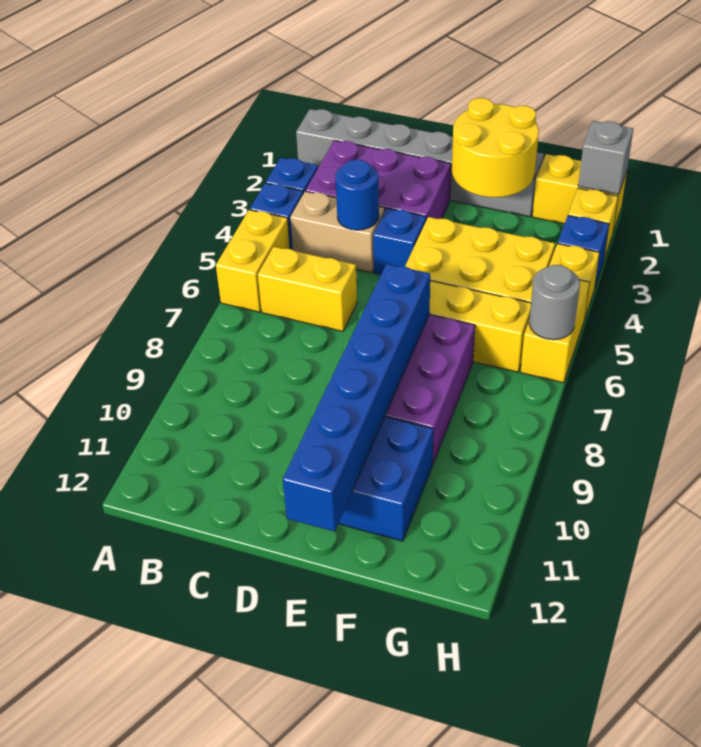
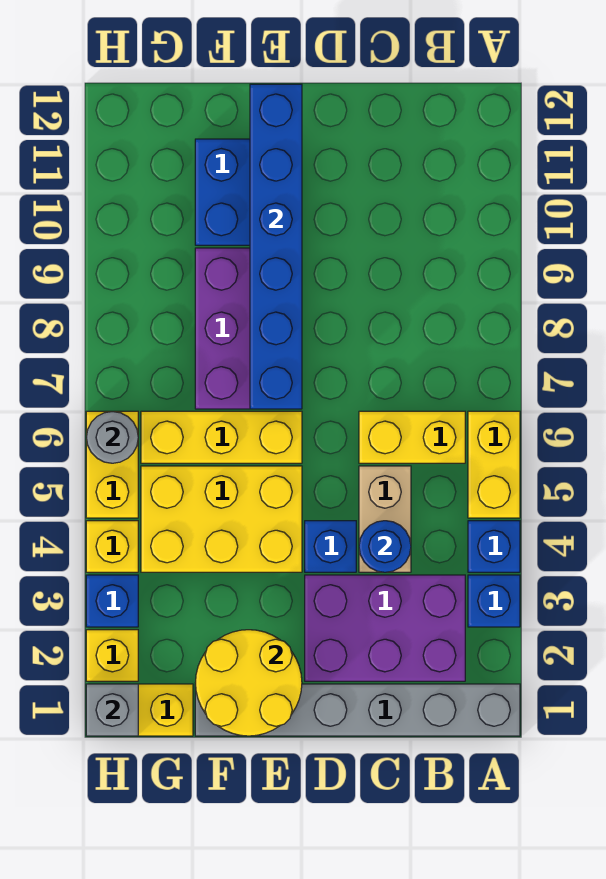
tan 1x2 brick [290,191,385,273] -> tan 1x2 brick turned to [359,466,411,572]

